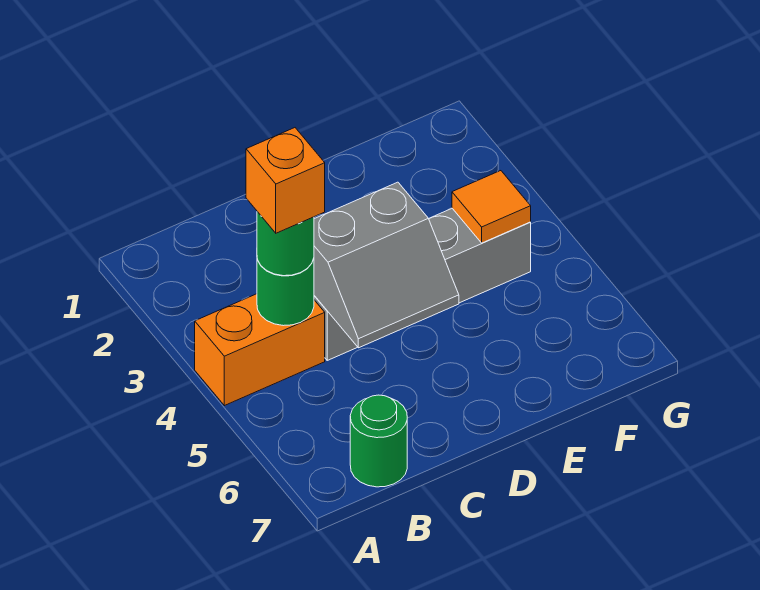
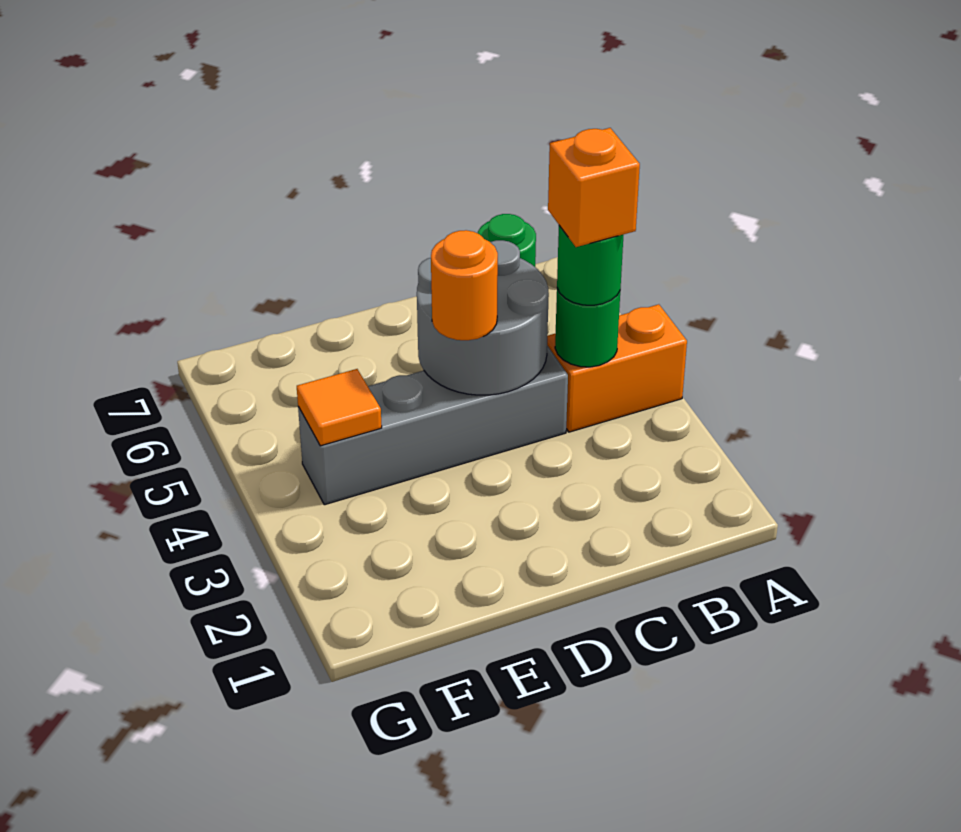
grey 2x2 slope [314,182,459,348] -> grey 2x2 round brick [417,240,549,395]
none -> orange 1x1 round brick [431,230,498,340]

